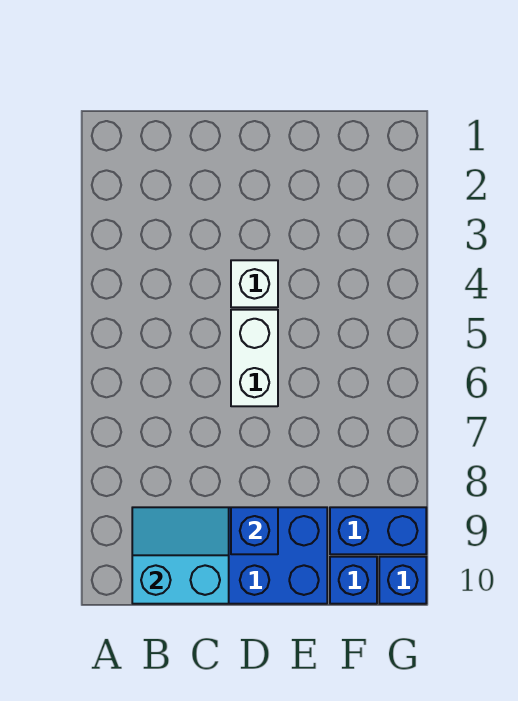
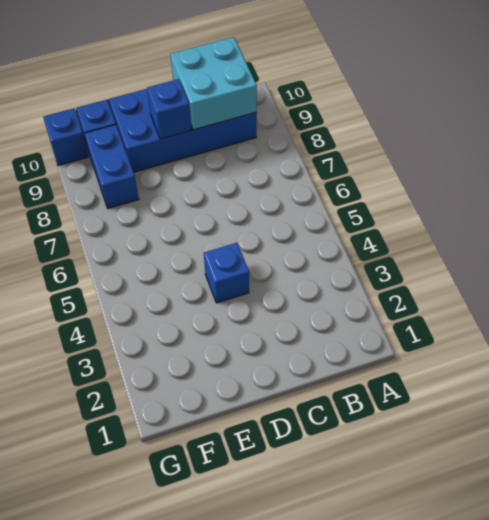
cyan 2x2 slope [132,507,229,604] -> cyan 2x2 brick [170,37,257,130]
white 1x1 brick [231,260,278,307] -> blue 1x1 brick [204,243,249,303]
white 1x2 brick [231,310,278,406] -> none
blue 1x2 brick [330,507,426,554] -> blue 1x2 brick turned to [85,125,139,208]

